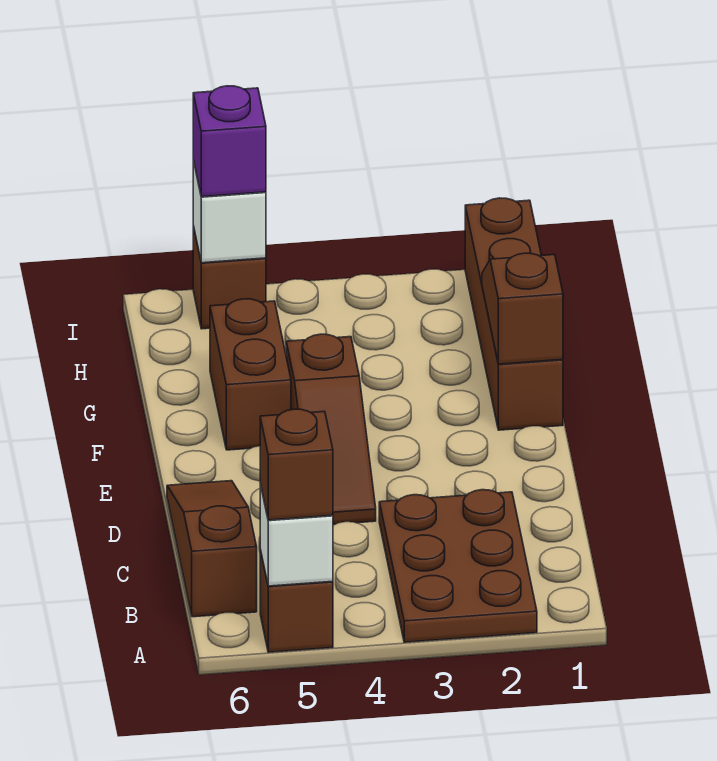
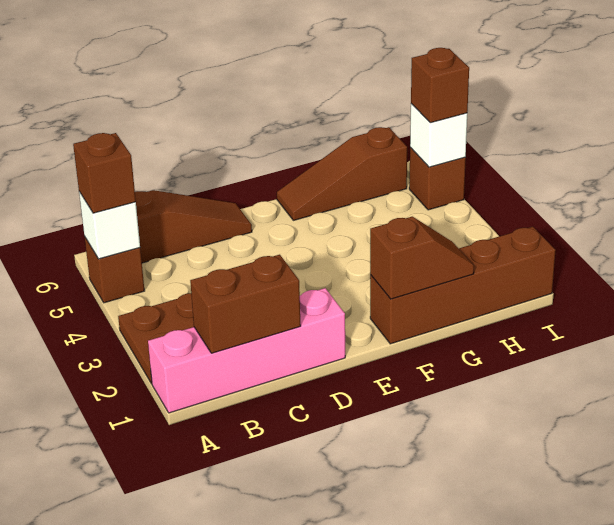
none -> pink 1x4 brick [148,288,345,413]
brown 1x3 slope [286,334,376,524] -> brown 1x3 slope moved to [277,127,407,220]
brown 1x2 brick [210,299,291,450] -> brown 1x2 brick moved to [190,255,301,353]
purple 1x1 brick [193,86,266,197] -> brown 1x1 brick [411,48,469,123]

